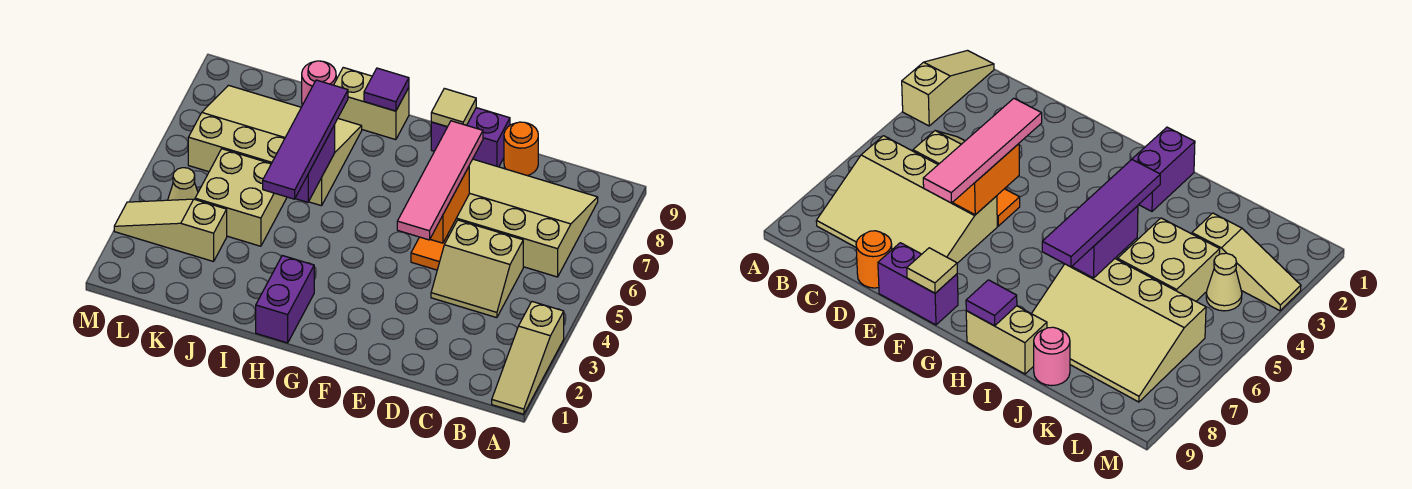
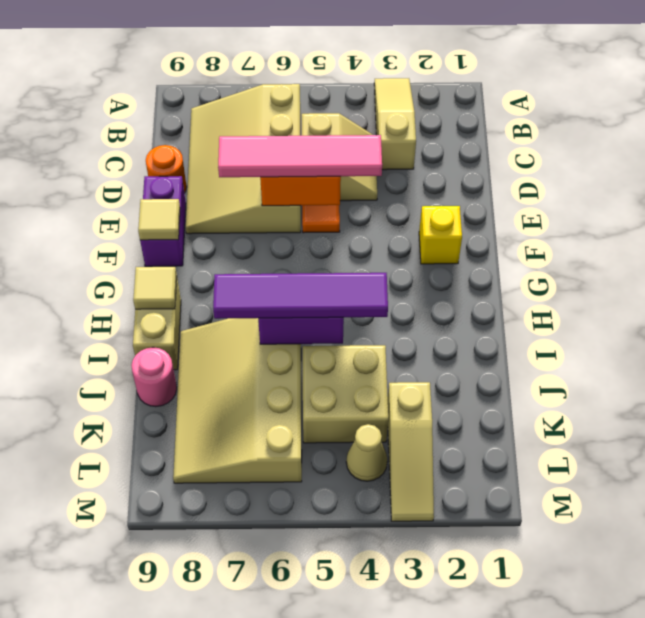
tan 1x3 slope [492,302,564,414] -> tan 1x3 slope turned to [374,78,416,170]
none -> yellow 1x1 brick [419,206,462,264]
purple 1x2 brick [256,256,314,343] -> none
purple 1x1 tile [364,68,409,111] -> tan 1x1 tile [133,267,177,309]

